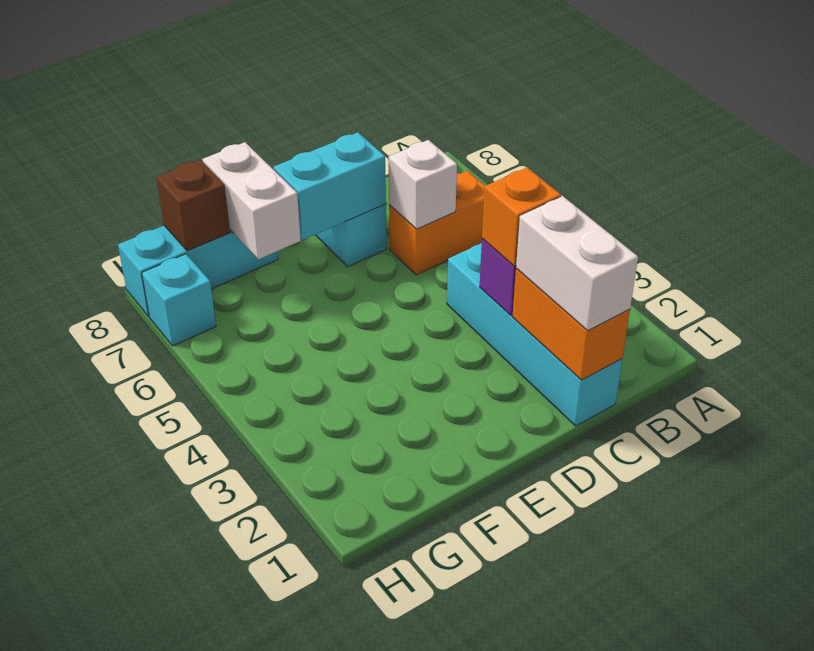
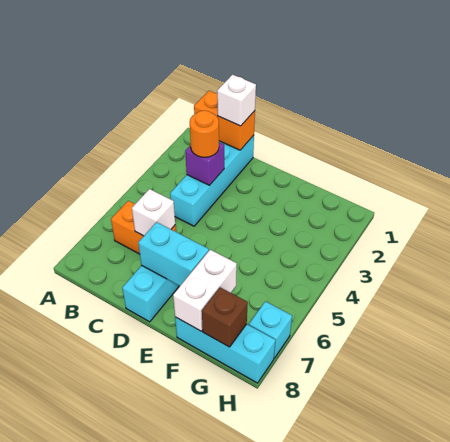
orange 1x2 brick [513,268,630,380] -> orange 1x2 brick turned to [194,91,255,150]
white 1x2 brick [516,196,638,331] -> white 1x1 brick [217,75,256,126]
orange 1x1 brick [482,168,561,266] -> orange 1x1 round brick [190,110,219,157]

